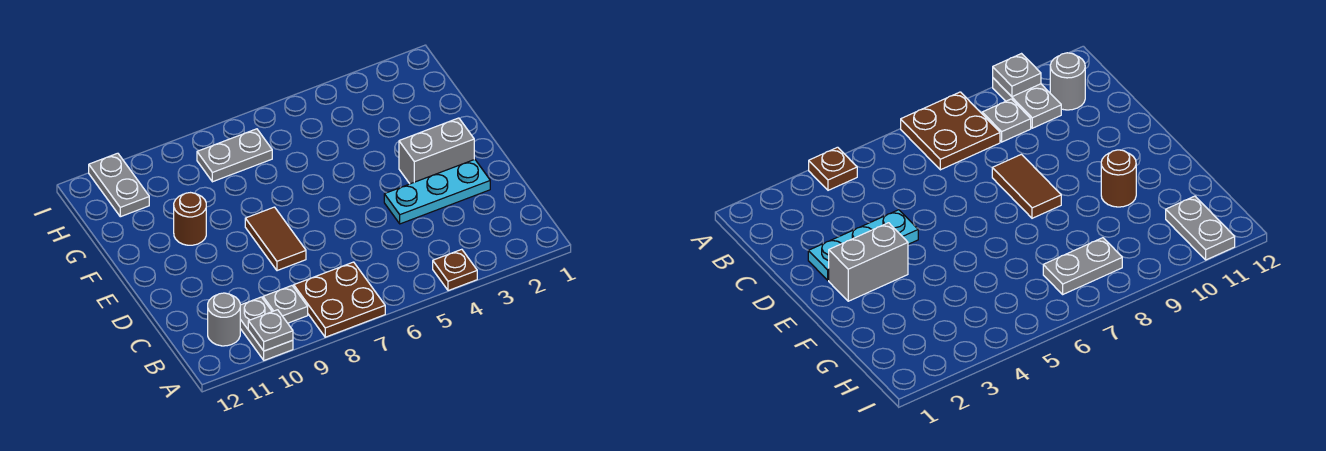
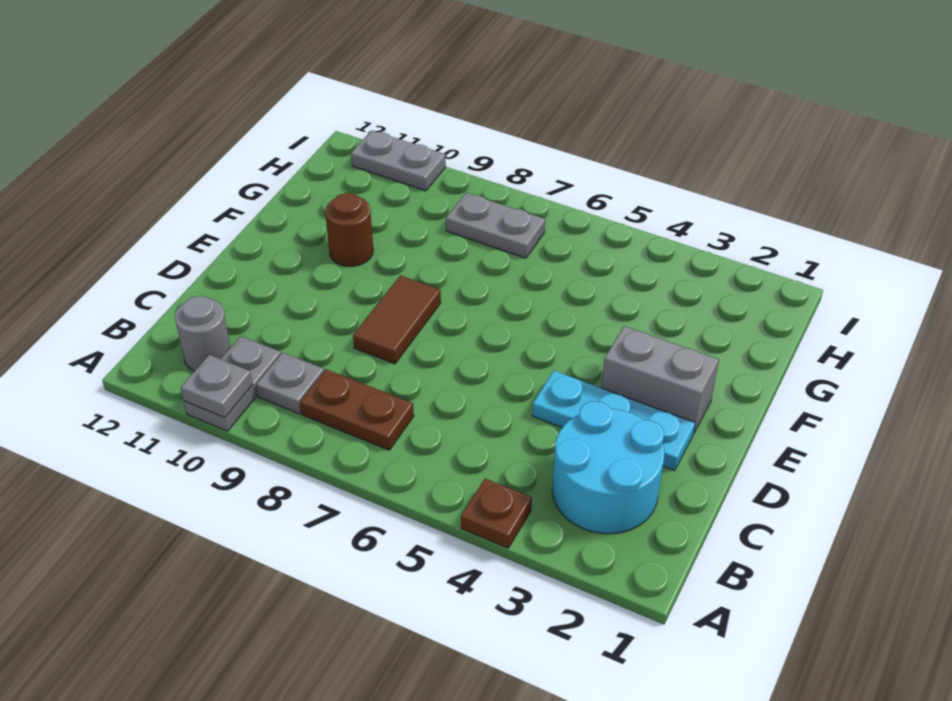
brown 2x2 plate [294,262,385,337] -> brown 1x2 plate [300,370,414,450]
none -> cyan 2x2 round brick [552,401,664,534]
grey 1x2 plate [89,153,149,217] -> grey 1x2 plate turned to [351,130,446,191]

